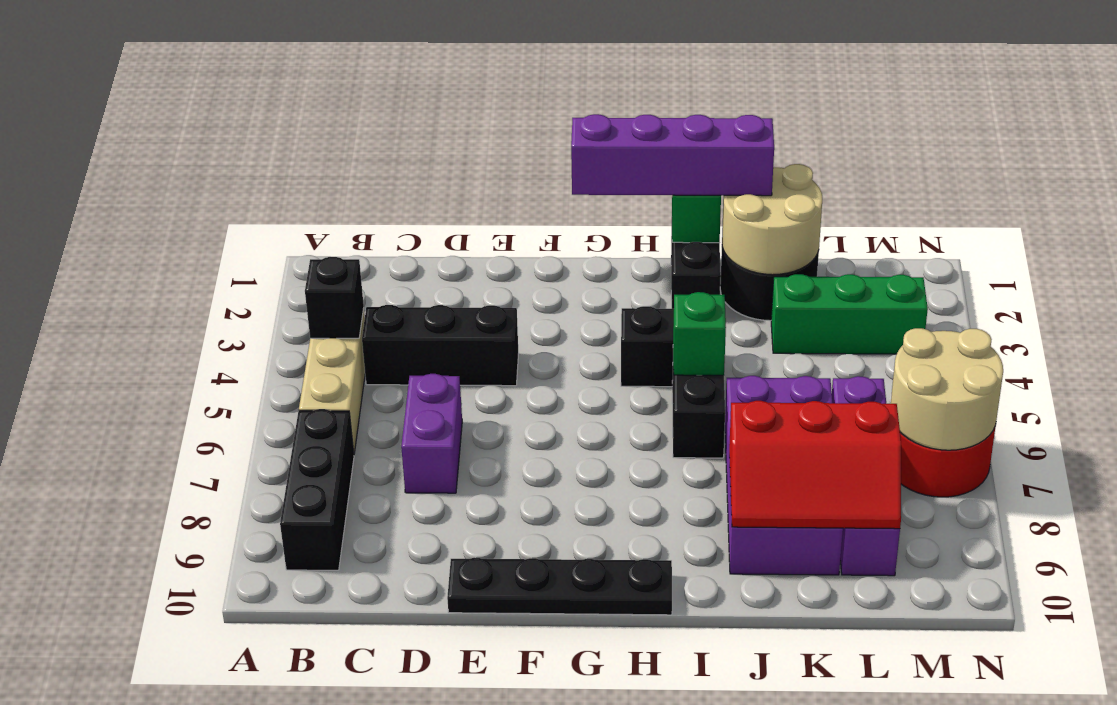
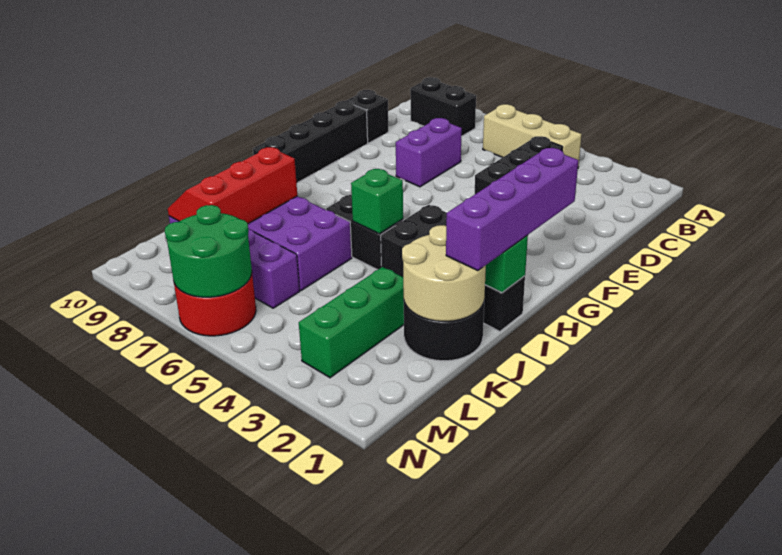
black 1x1 brick [305,257,364,338] -> black 1x1 brick moved to [347,90,388,143]
black 1x3 brick [280,409,354,570] -> black 1x2 brick [410,77,476,137]
purple 1x2 brick [401,374,462,493] -> purple 1x2 brick turned to [396,118,462,187]
black 1x4 plate [447,558,672,615] -> black 1x4 brick [253,101,368,183]
tan 2x2 round brick [891,328,1003,450] -> green 2x2 round brick [165,205,252,297]

